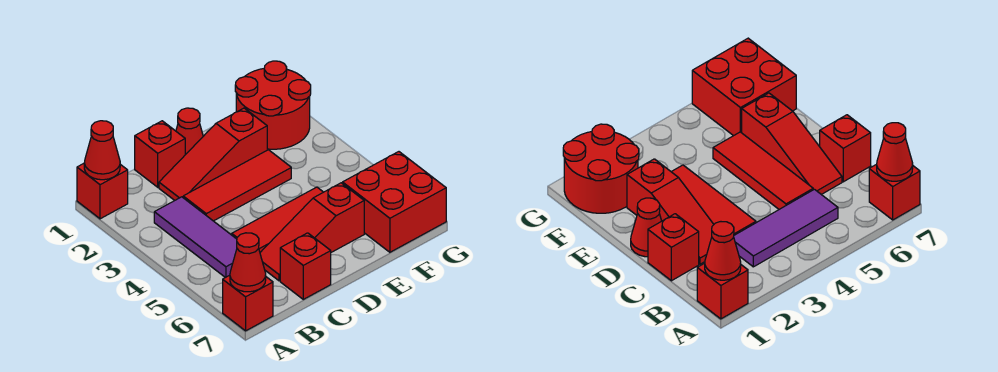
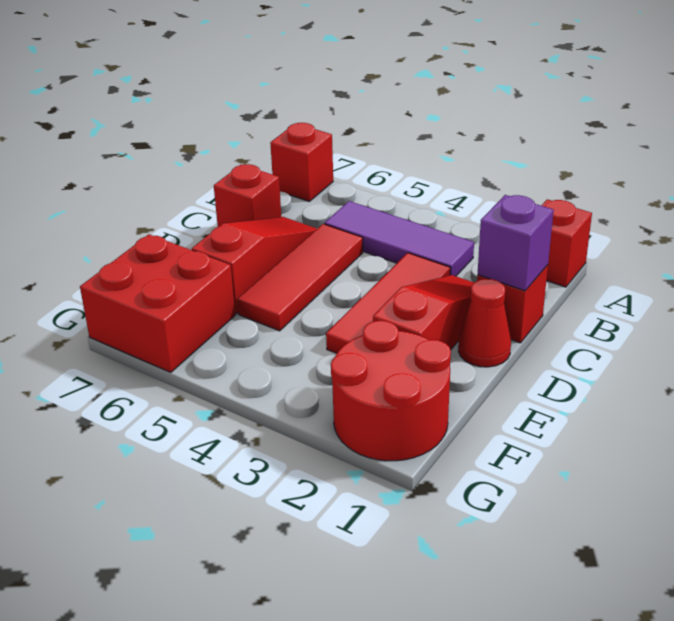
red 1x1 cone [84,121,120,180] -> none
red 1x1 cone [230,233,266,292] -> none
none -> purple 1x1 brick [478,195,554,291]

